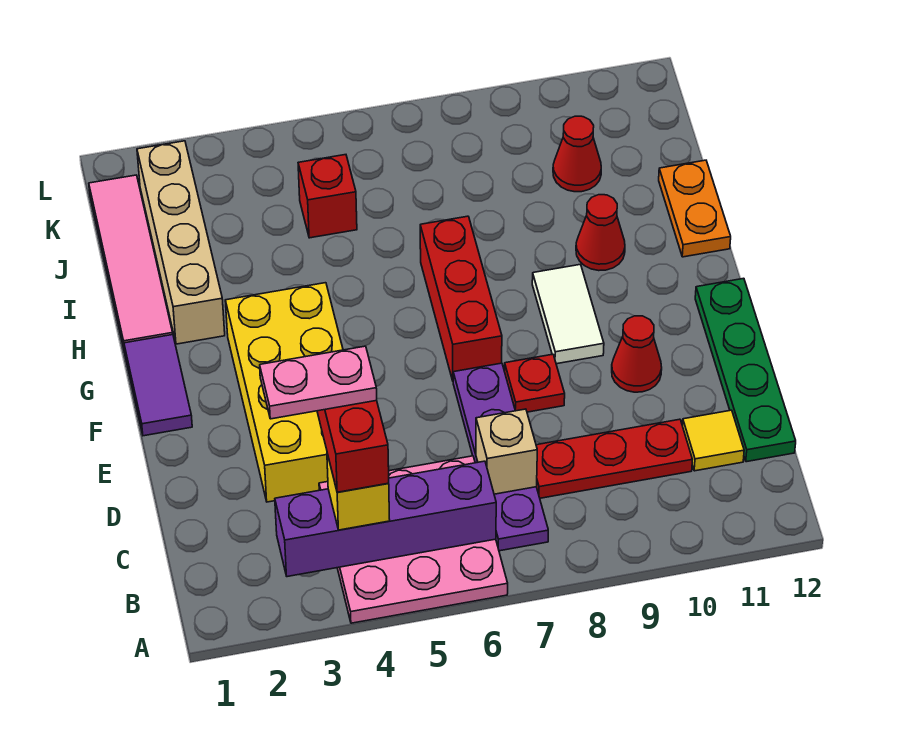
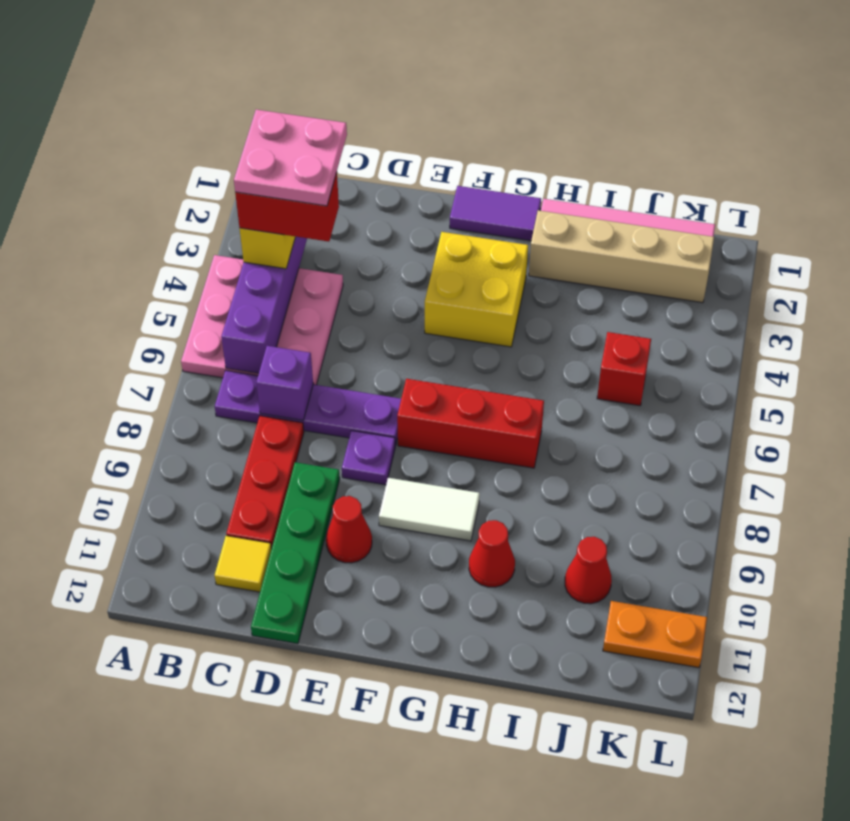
pink 1x2 plate [260,346,377,419] -> pink 2x2 plate [234,110,347,206]
tan 1x1 brick [476,409,537,494] -> purple 1x1 brick [256,346,313,420]
green 1x4 plate [695,278,796,462] -> green 1x4 plate turned to [251,462,340,644]
yellow 2x4 brick [225,283,343,502] -> yellow 2x2 brick [425,232,528,347]
red 1x1 plate [505,354,565,412] -> purple 1x1 plate [342,431,395,485]
orange 1x2 plate [659,160,731,257] -> orange 1x2 plate moved to [603,601,707,668]

